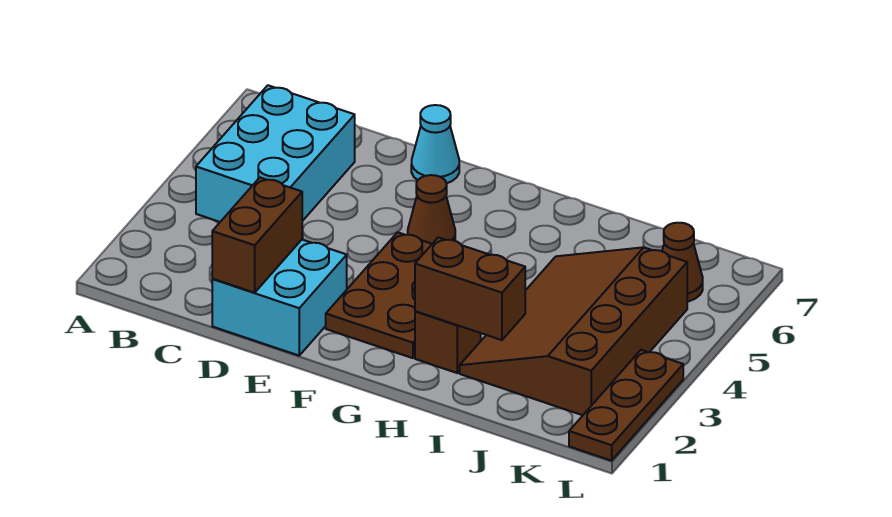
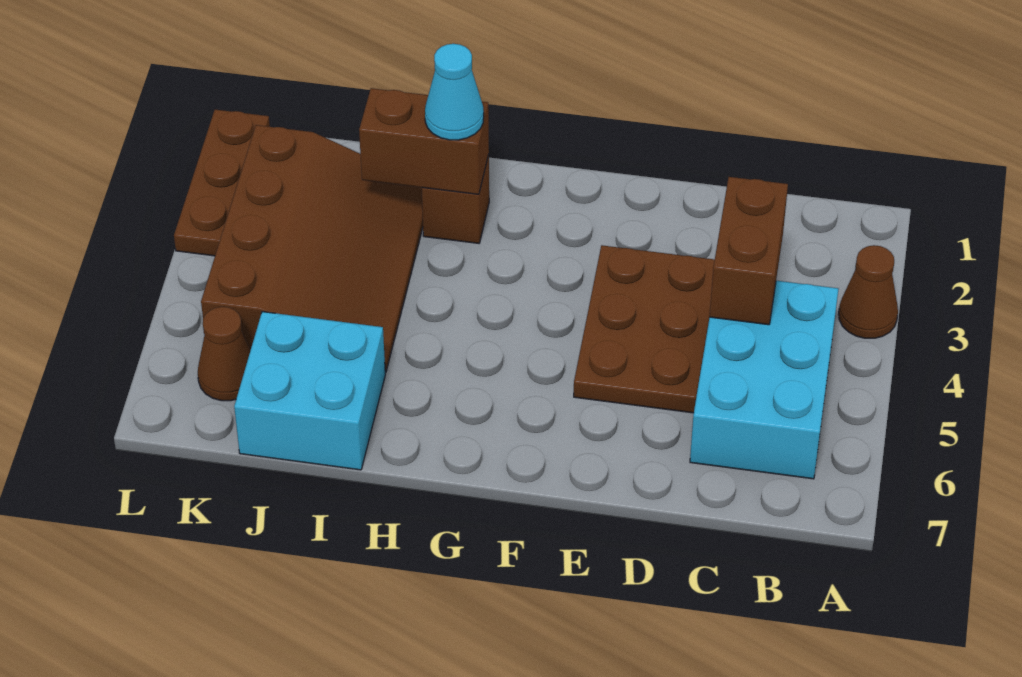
cyan 2x2 brick [212,240,347,356] -> cyan 2x2 brick moved to [234,312,385,470]
brown 1x2 brick [212,178,302,293] -> brown 1x2 brick moved to [710,177,788,325]
cyan 1x1 cone [411,105,459,184] -> cyan 1x1 cone moved to [425,44,484,140]
brown 2x3 plate [326,232,432,358] -> brown 2x3 plate moved to [574,245,715,413]
brown 1x1 cone [408,175,455,244] -> brown 1x1 cone moved to [839,245,898,338]

